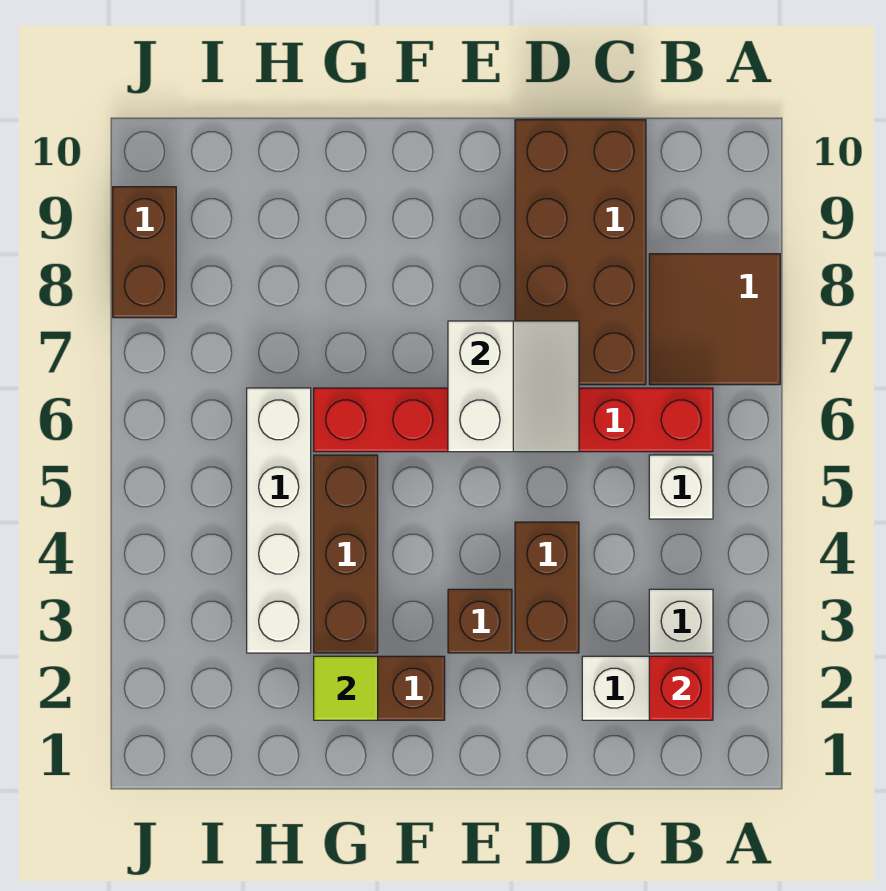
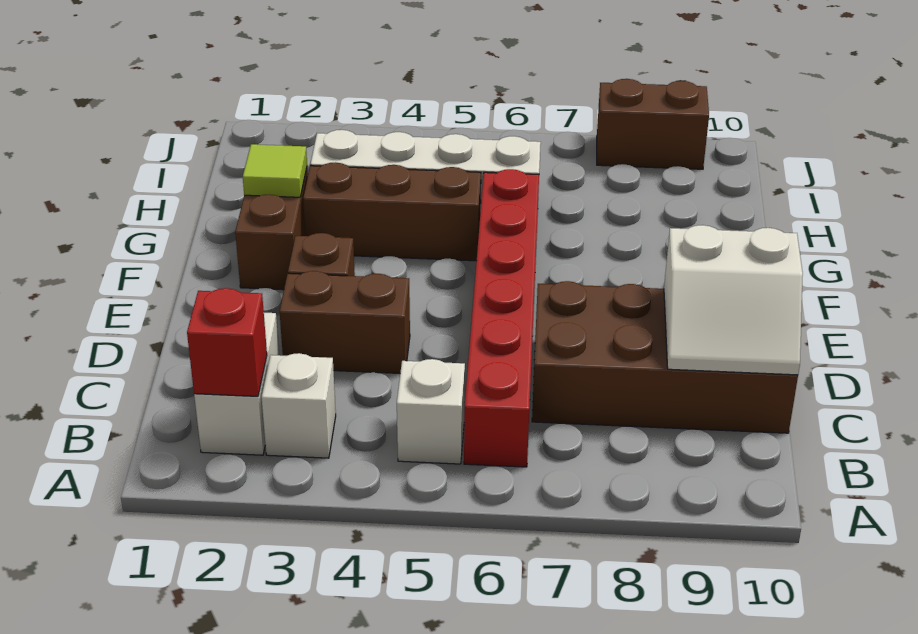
brown 2x2 tile [649,254,780,385] -> none
white 2x2 slope [448,321,579,452] -> white 2x2 slope moved to [664,225,803,375]

